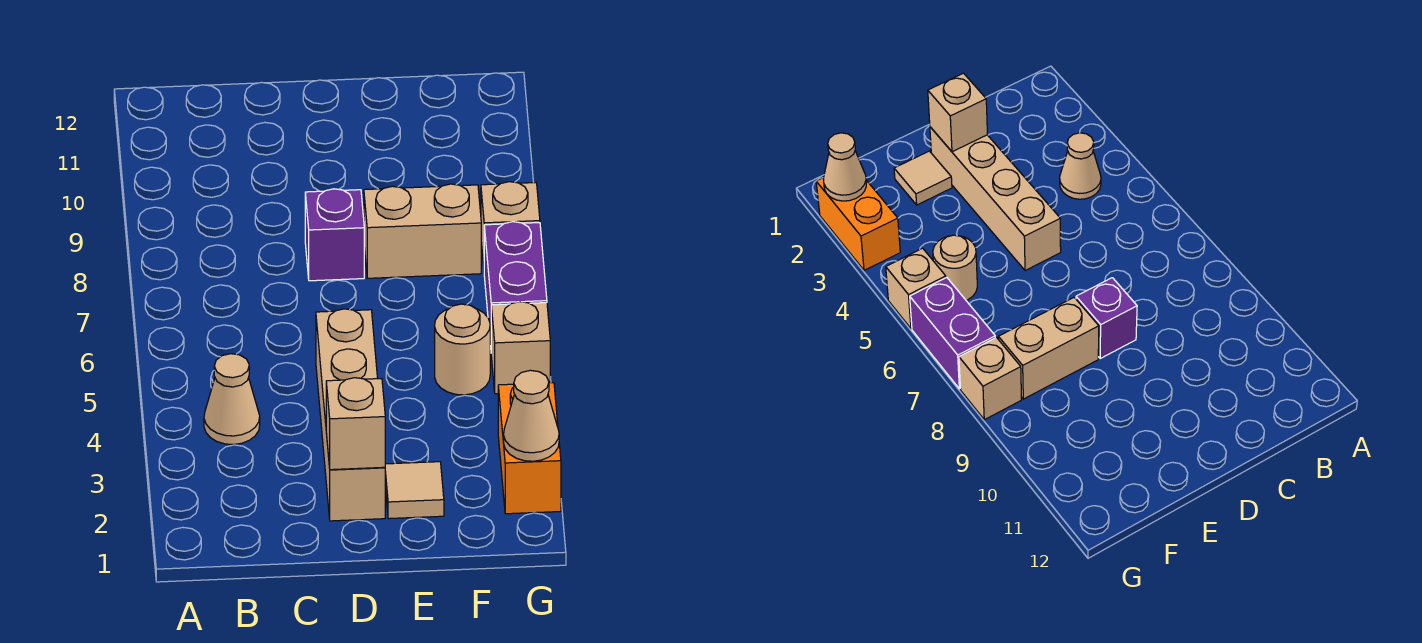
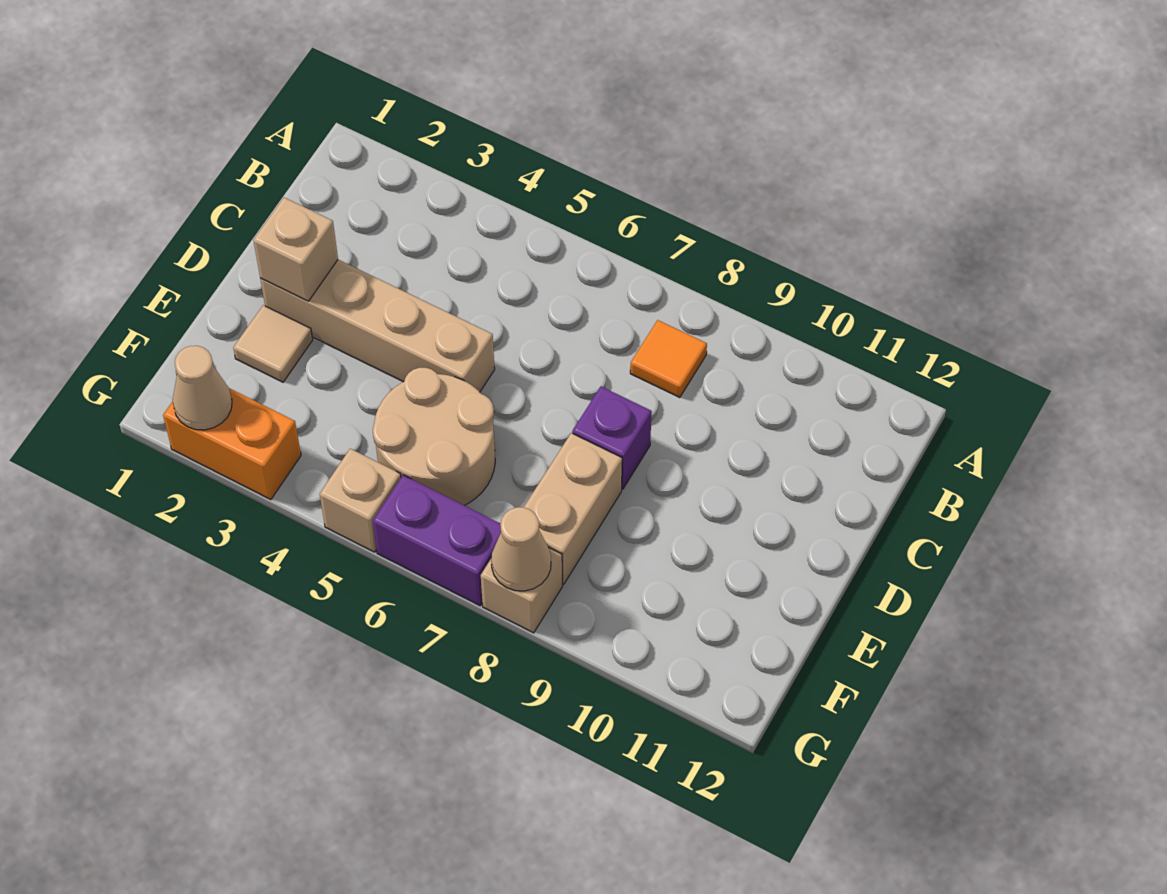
tan 1x1 cone [204,354,260,445] -> tan 1x1 cone moved to [491,507,551,591]
none -> orange 1x1 tile [630,320,707,398]
tan 1x1 round brick [435,304,490,395] -> tan 2x2 round brick [373,368,495,505]

